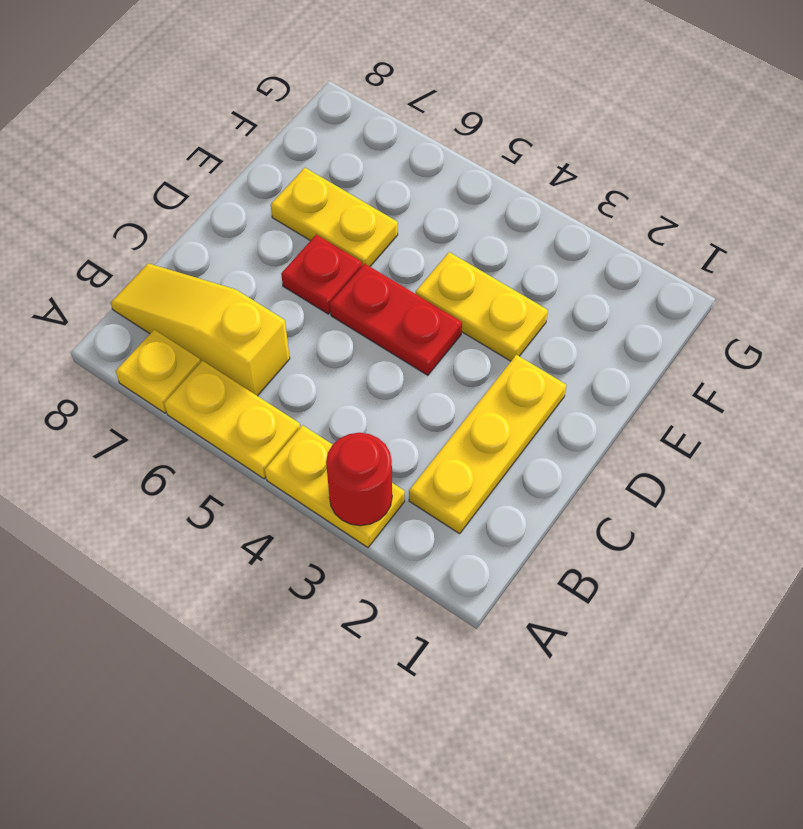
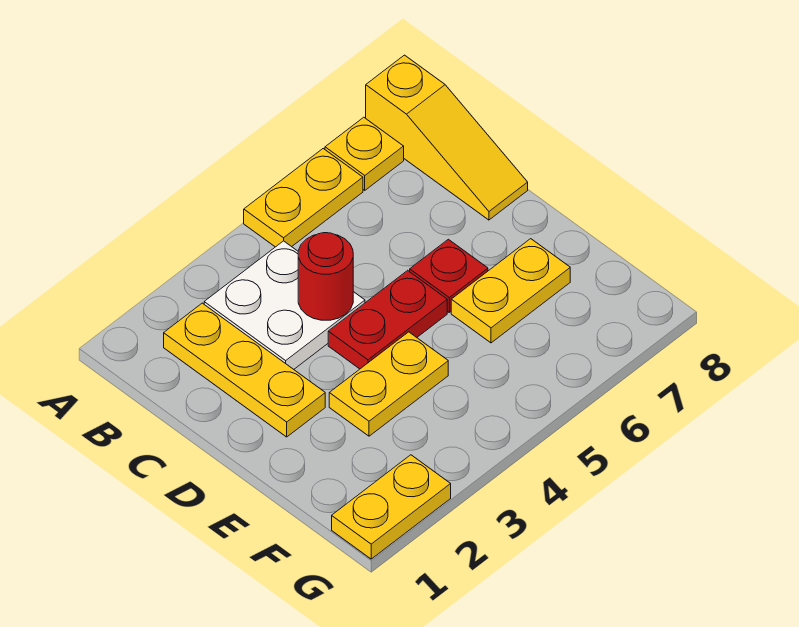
yellow 1x2 plate [265,425,405,547] -> yellow 1x2 plate moved to [332,455,451,559]
red 1x1 round brick [326,433,392,526] -> red 1x1 round brick moved to [298,233,353,320]
none -> white 2x2 plate [204,241,365,369]
yellow 1x3 slope [111,263,290,396] -> yellow 1x3 slope turned to [366,55,528,220]

